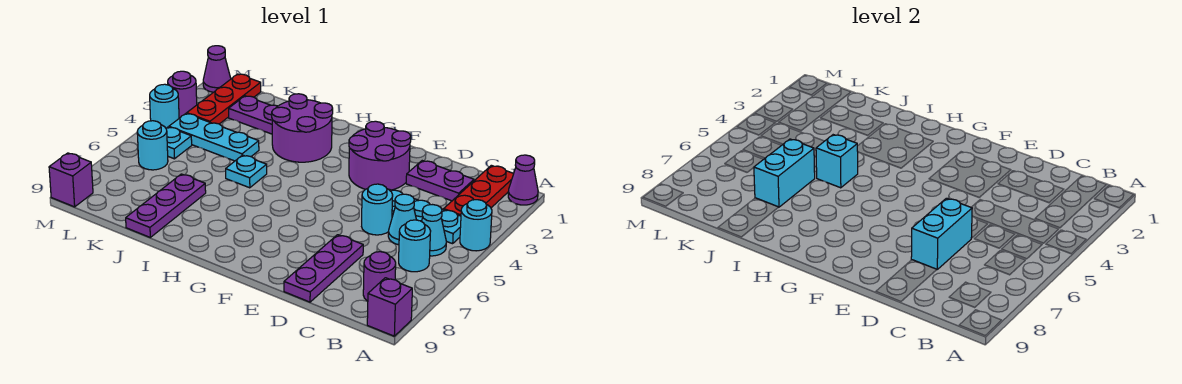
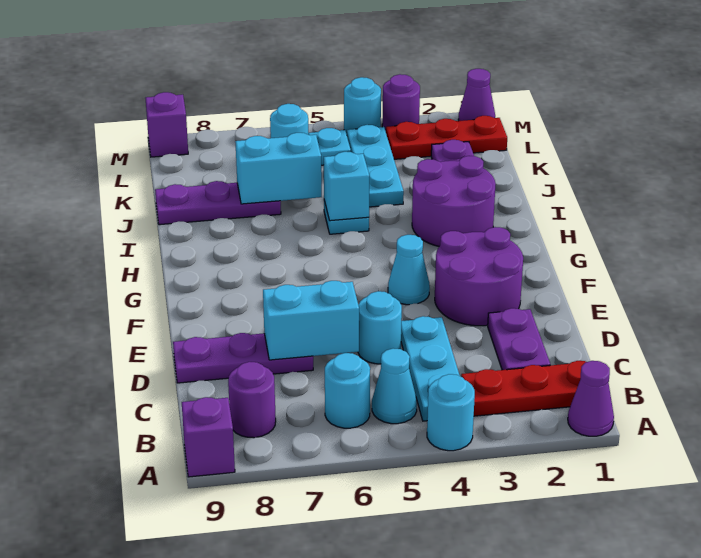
cyan 1x1 cone [388,194,416,245] -> cyan 1x1 cone moved to [388,235,430,305]

